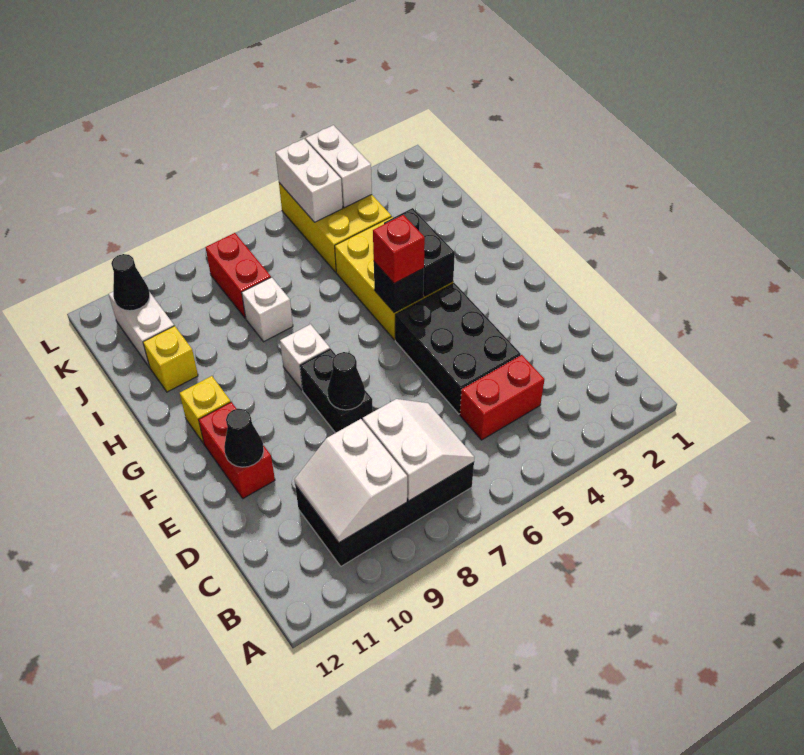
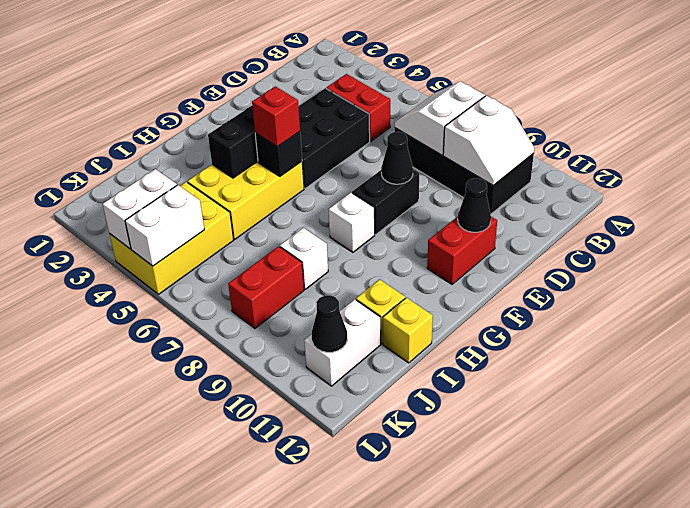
yellow 1x1 brick [180,376,231,444] -> yellow 1x1 brick moved to [383,298,433,363]

